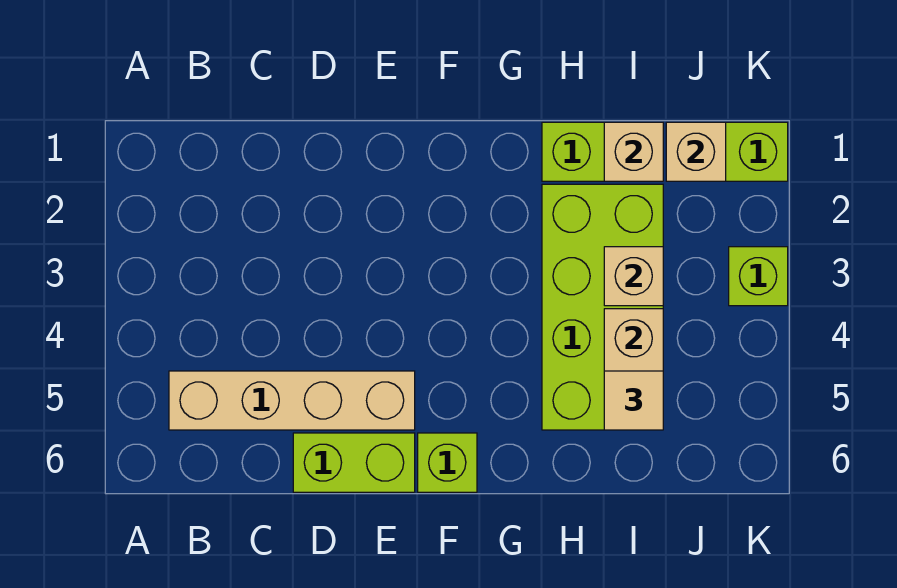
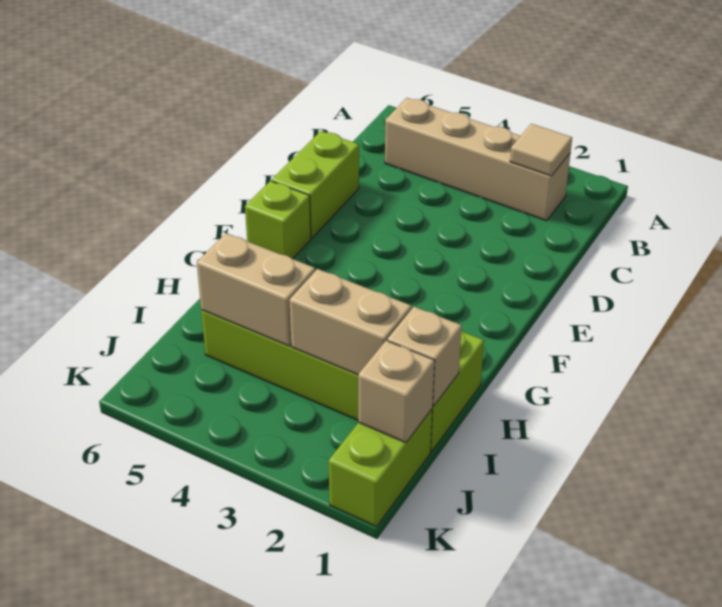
tan 1x4 brick [169,371,415,430] -> tan 1x4 brick turned to [385,98,570,221]
tan 1x1 brick [604,247,663,306] -> tan 1x2 brick [290,269,412,375]
tan 1x1 tile [604,371,663,430] -> tan 1x1 tile moved to [510,124,572,176]
lime 1x1 brick [729,247,788,306] -> none

